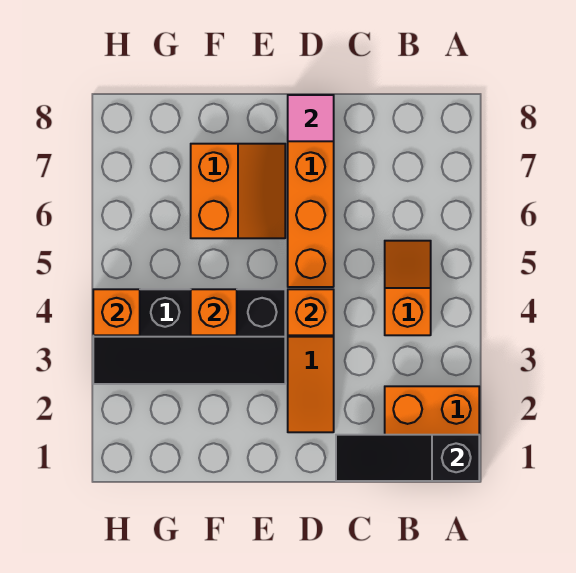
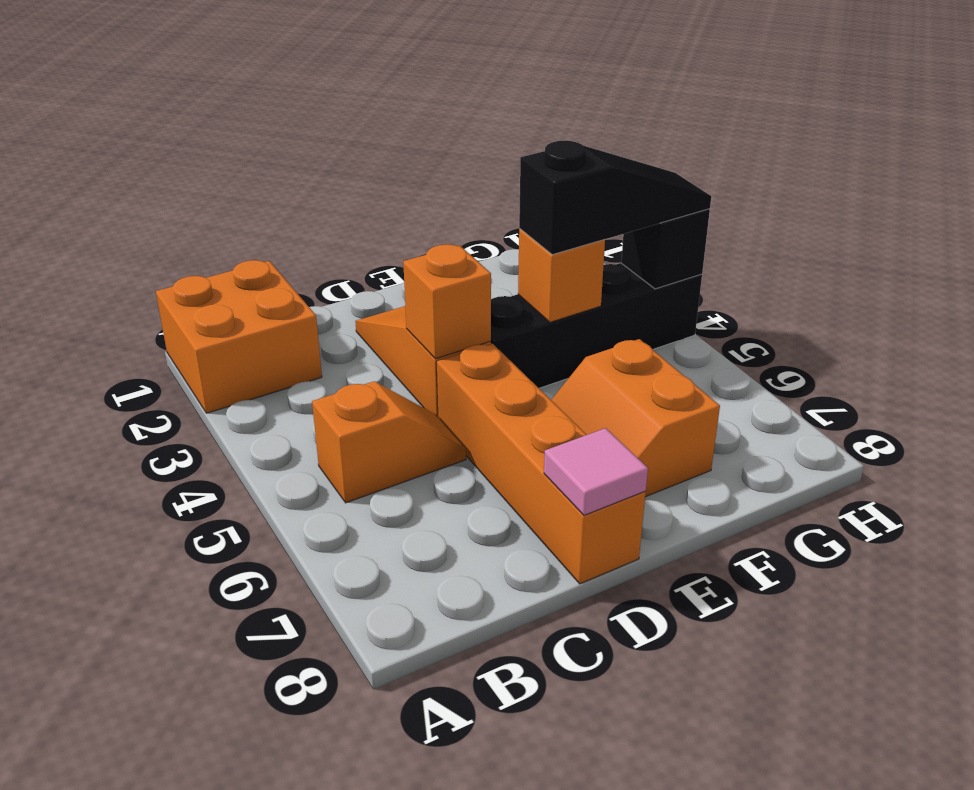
black 1x3 slope [336,435,479,481] -> black 1x3 slope moved to [519,141,711,255]
orange 1x2 slope [385,241,431,335] -> orange 1x2 slope turned to [312,381,466,503]
orange 1x1 brick [93,289,140,335] -> black 1x1 brick [621,209,710,289]

